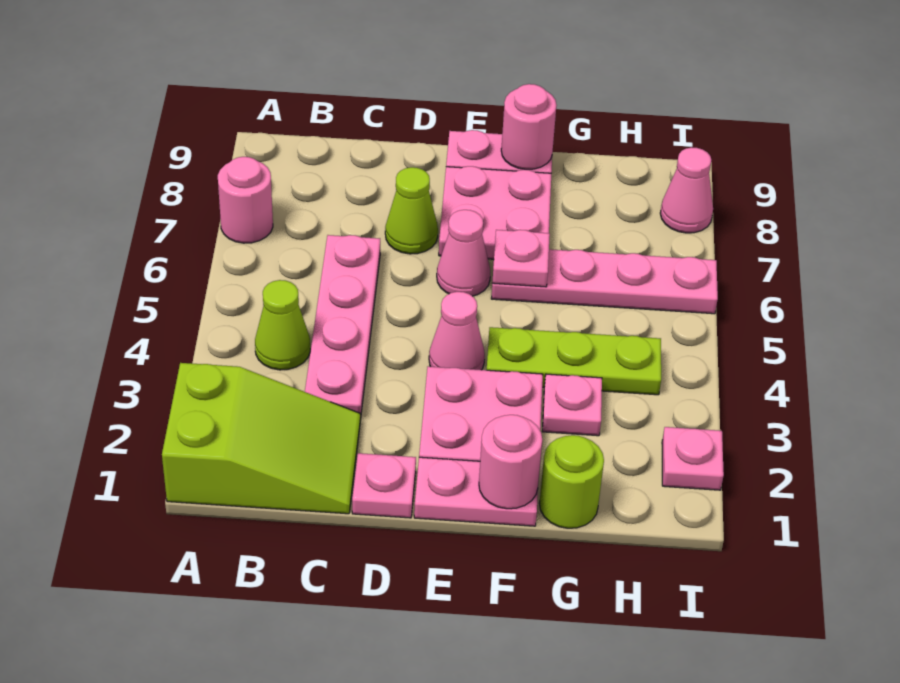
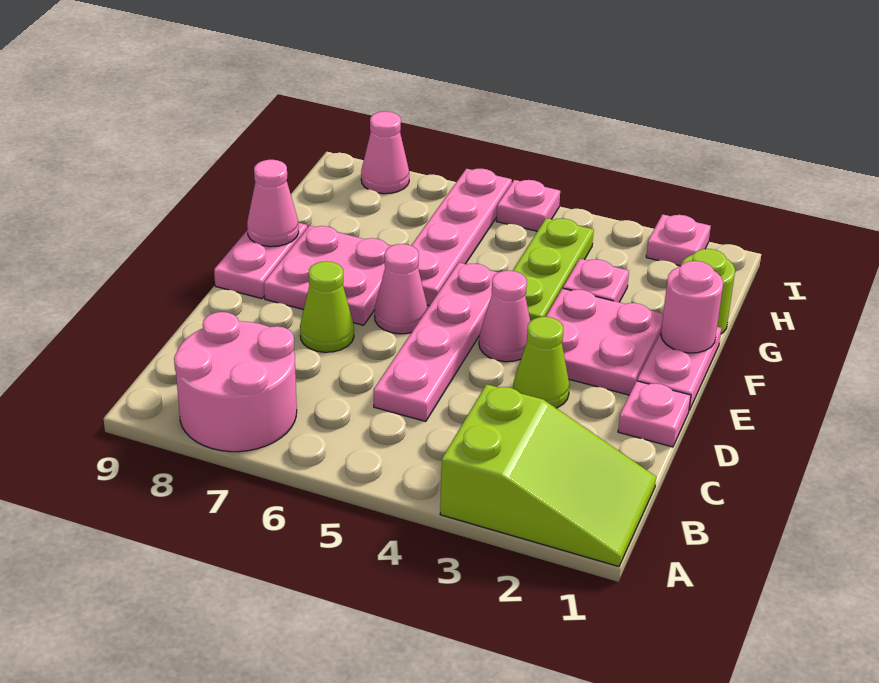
lime 2x3 slope [162,363,360,514] -> lime 2x3 slope turned to [440,384,656,567]
pink 1x1 round brick [218,157,273,243] -> pink 2x2 round brick [174,312,297,452]
lime 1x1 cone [255,280,310,370] -> lime 1x1 cone moved to [513,317,569,408]
pink 1x4 plate [305,235,380,420] -> pink 1x4 plate turned to [374,263,498,421]
pink 1x1 plate [492,230,550,287] -> pink 1x1 plate moved to [497,180,560,231]
pink 1x1 round brick [501,84,557,169] -> pink 1x1 cone [247,160,299,247]

